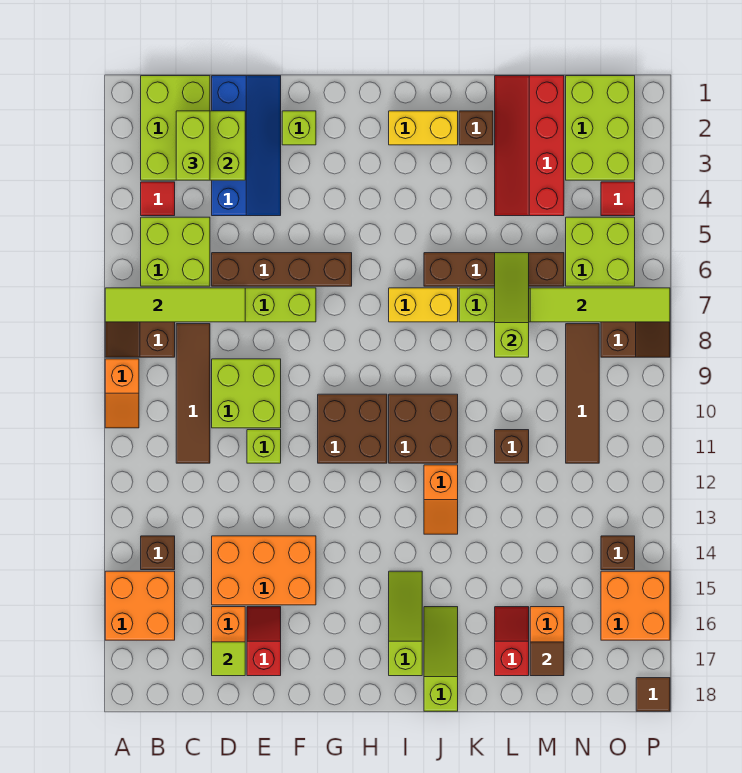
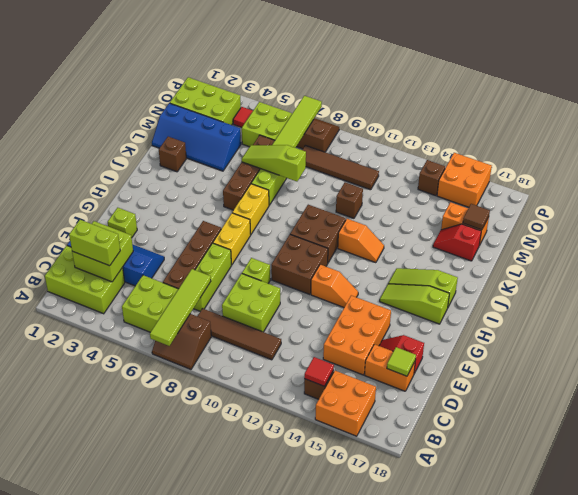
orange 1x2 slope [105,359,139,428] -> orange 1x2 slope moved to [311,265,358,307]
red 1x1 tile [141,182,175,216] -> red 1x1 tile moved to [304,357,334,386]
lime 1x1 brick [247,430,281,463] -> lime 1x1 brick moved to [242,258,270,283]
yellow 1x2 brick [389,111,458,145] -> yellow 1x2 brick moved to [213,213,251,265]
lime 1x3 slope [424,607,458,711] -> lime 1x3 slope moved to [380,284,449,324]
red 2x4 slope [495,76,564,216] -> blue 2x4 slope [152,103,241,171]
brown 1x1 tile [636,678,670,711] -> none

